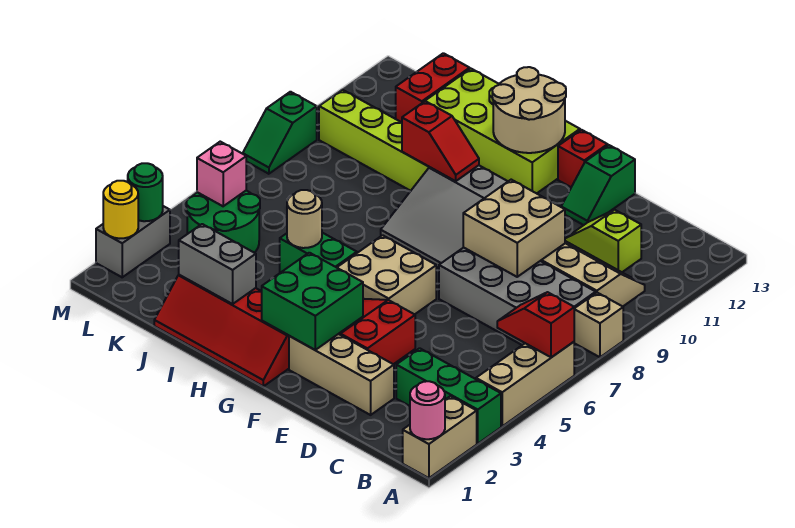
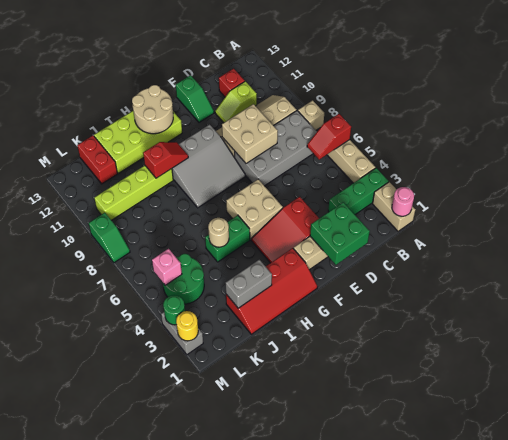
green 2x2 brick [262,253,363,350] -> green 2x2 brick moved to [310,202,370,265]
red 1x1 brick [558,130,608,187] -> red 1x1 brick moved to [219,69,245,97]

